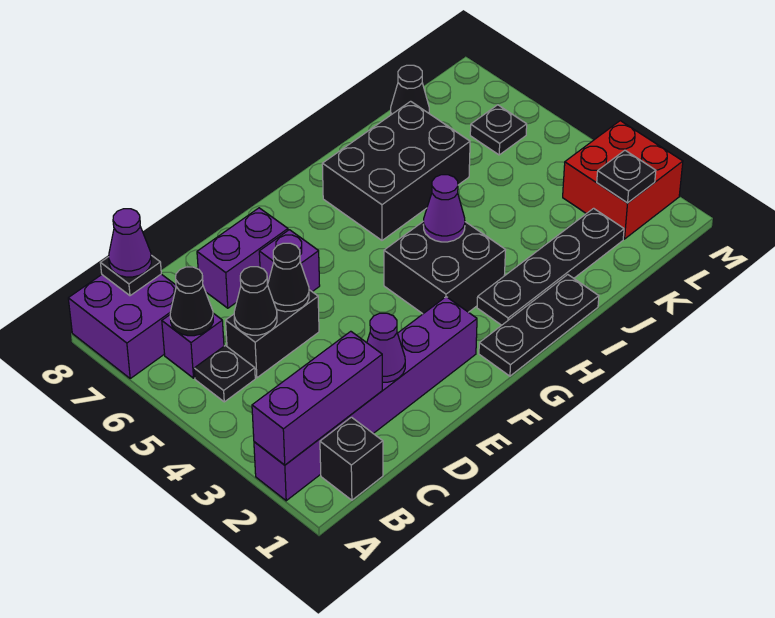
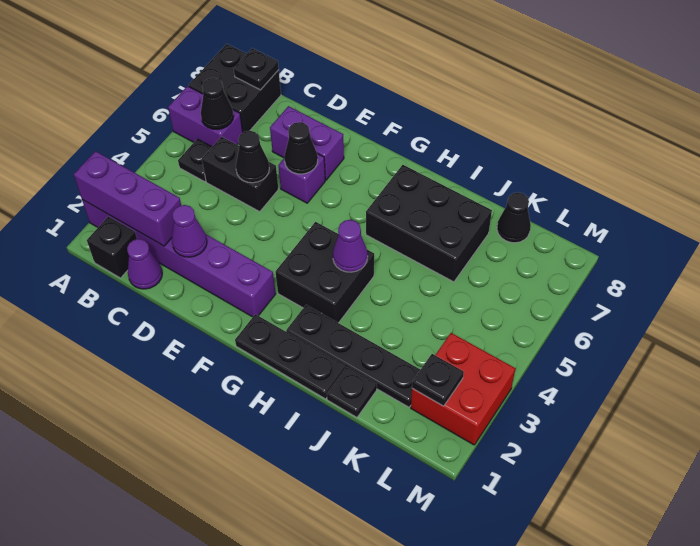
purple 2x2 brick [68,274,176,378] -> black 2x2 brick [189,44,281,132]
purple 1x1 brick [162,313,224,378] -> purple 1x2 brick [168,86,243,146]
purple 1x1 cone [109,209,152,277] -> purple 1x1 cone moved to [127,239,162,289]
black 1x1 cone [234,267,277,335] -> black 1x1 cone moved to [284,122,318,174]
black 1x1 plate [470,105,527,155] -> black 1x1 plate moved to [327,367,377,417]

